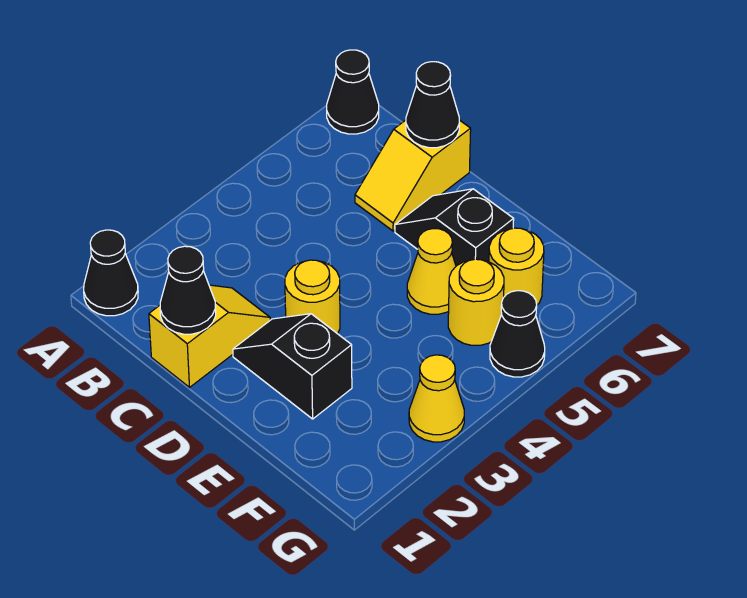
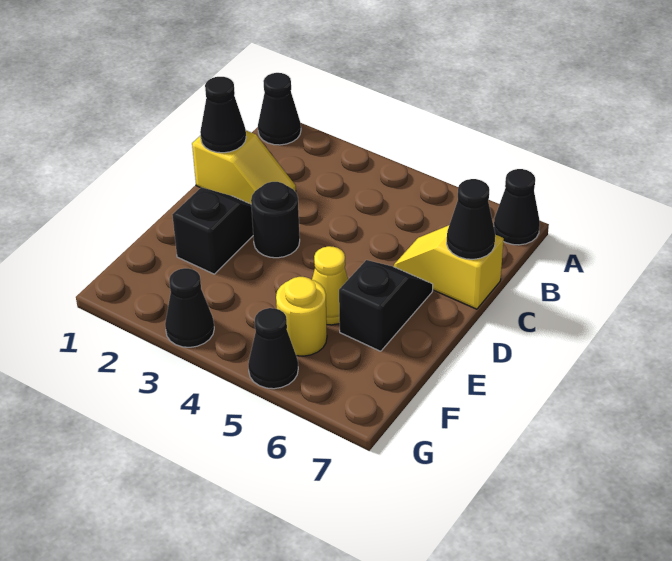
yellow 1x1 round brick [285,260,340,334] -> black 1x1 round brick [251,182,300,258]
yellow 1x1 round brick [489,228,544,305] -> none
yellow 1x1 cone [409,355,464,442] -> black 1x1 cone [165,268,214,347]

